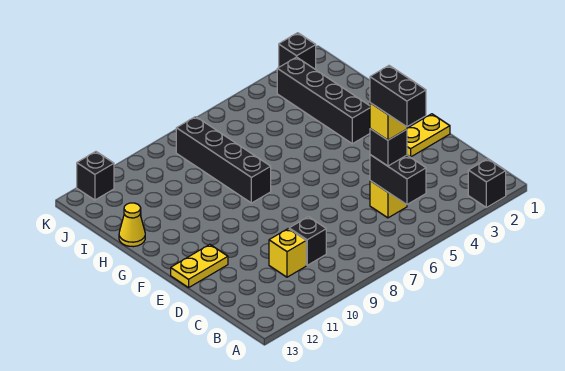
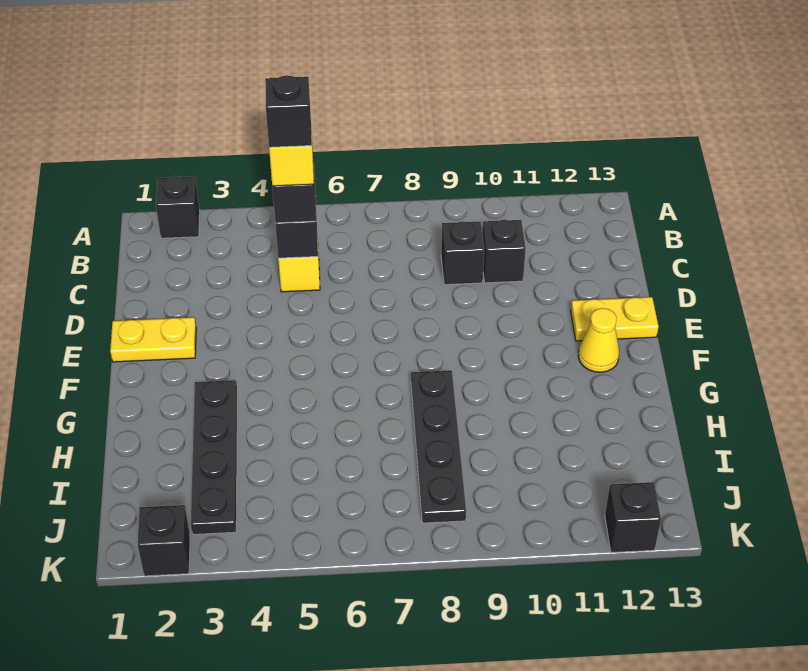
black 1x2 brick [370,66,426,127] -> black 1x1 brick [265,75,312,147]
yellow 1x1 brick [269,229,306,277] -> black 1x1 brick [482,220,526,283]
black 1x4 brick [277,57,370,144] -> black 1x4 plate [191,380,237,534]
black 1x4 brick [176,117,271,203] -> black 1x4 plate [411,370,466,523]
yellow 1x1 cone [119,203,145,247] -> yellow 1x1 cone moved to [578,308,619,372]

